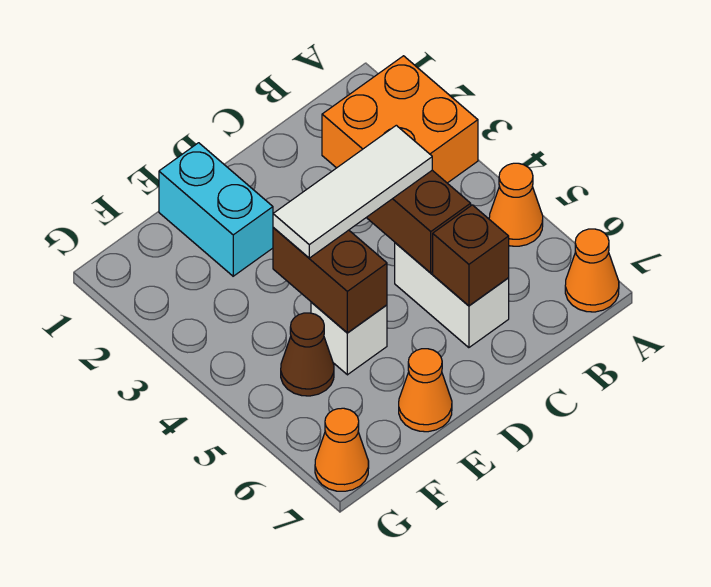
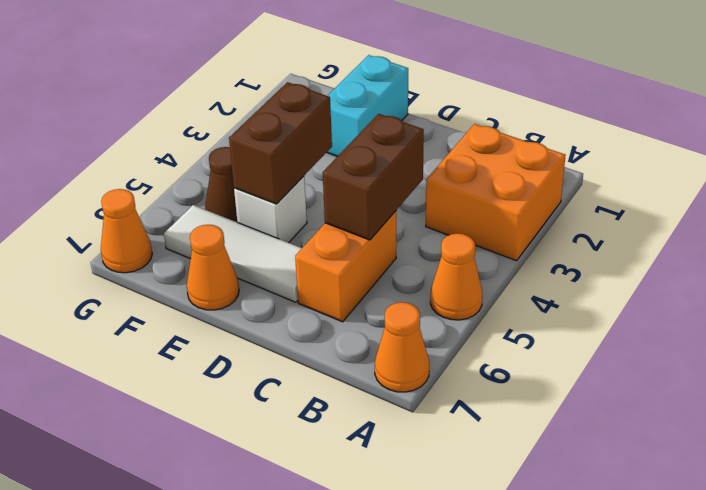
white 1x3 tile [273,125,432,258] -> white 1x3 tile moved to [164,205,302,302]
white 1x2 brick [395,243,509,348] -> orange 1x2 brick [295,211,396,322]
brown 1x1 brick [433,205,509,306] -> none

